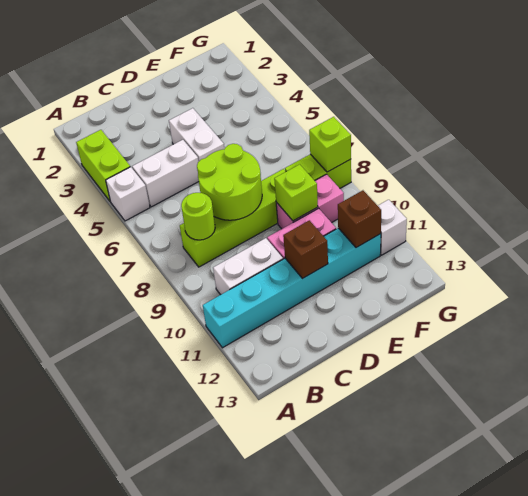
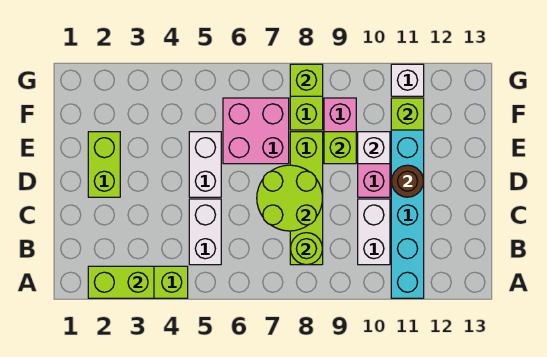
none -> lime 1x2 brick [88,266,154,298]
white 1x1 brick [106,167,150,221] -> white 1x1 brick moved to [358,132,390,164]
none -> lime 1x2 brick [88,132,120,197]
white 1x2 brick [169,108,224,161] -> white 1x2 brick turned to [189,132,221,197]
brown 1x1 brick [283,220,328,279] -> brown 1x1 round brick [392,165,424,197]
none -> pink 2x2 brick [223,98,289,164]
brown 1x1 brick [338,190,381,248] -> lime 1x1 brick [391,98,424,130]

